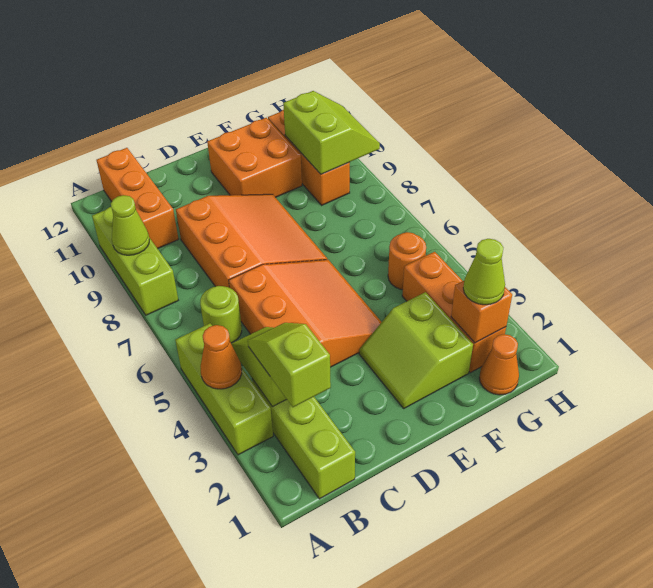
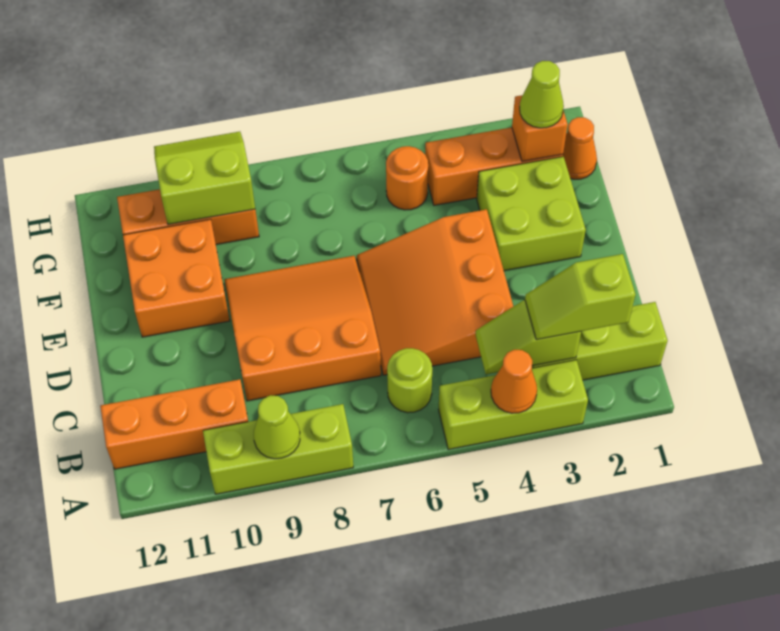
orange 3x3 slope [229,260,381,367] -> orange 3x3 slope turned to [357,209,513,375]
lime 2x2 slope [359,292,473,408] -> lime 2x2 brick [477,157,586,271]

